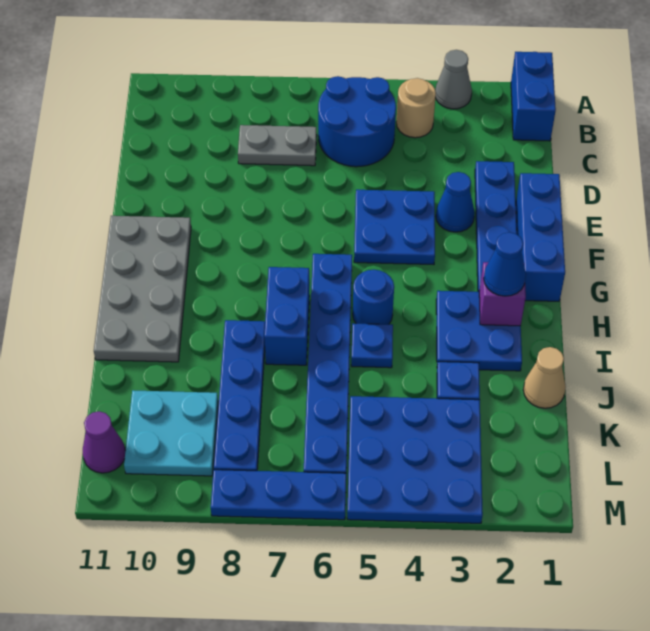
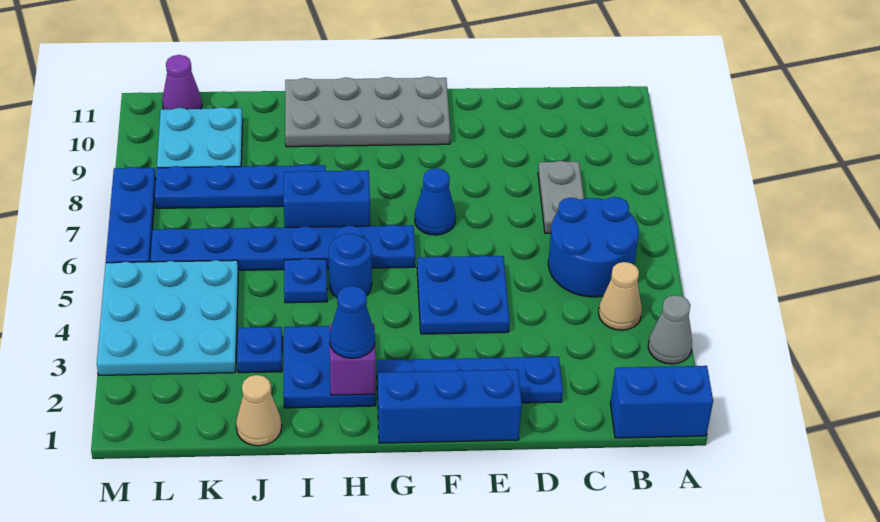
tan 1x1 round brick [396,78,436,138] -> tan 1x1 cone [599,262,642,330]
blue 1x1 cone [436,172,475,232] -> blue 1x1 cone moved to [415,168,456,235]
blue 3x3 plate [347,396,483,523] -> cyan 3x3 plate [97,260,238,375]

